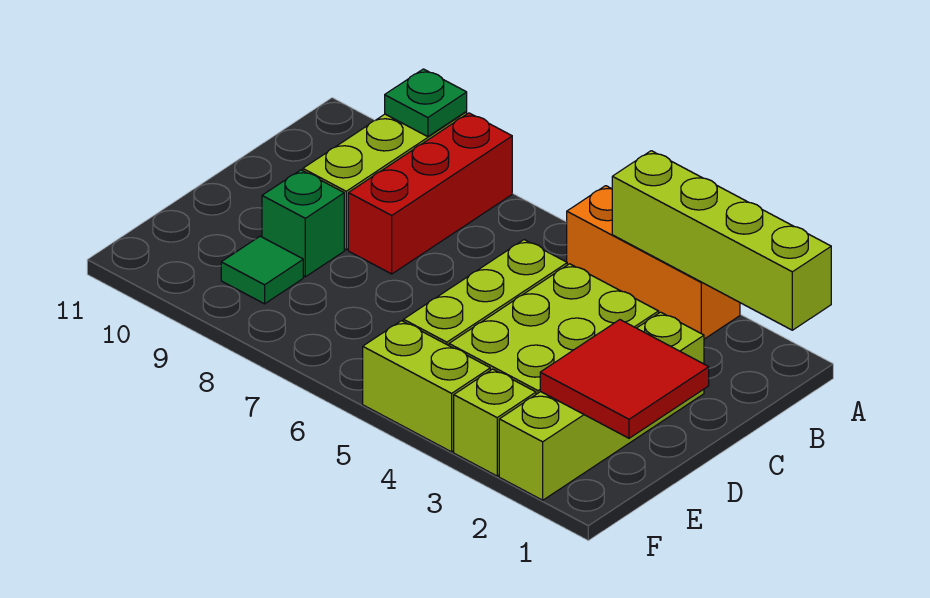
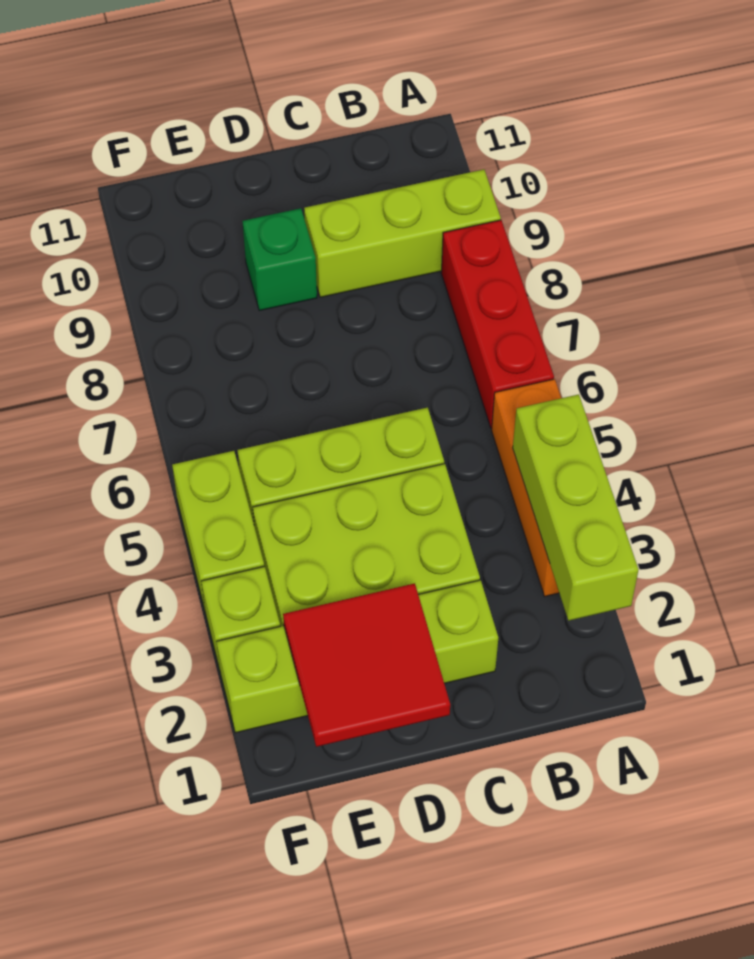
lime 1x4 brick [612,151,831,330] -> lime 1x3 brick [513,394,638,621]
red 1x3 brick [348,113,512,274] -> red 1x3 brick turned to [441,220,554,428]
green 1x1 plate [385,69,467,137] -> none
green 1x1 tile [221,236,303,304] -> none

